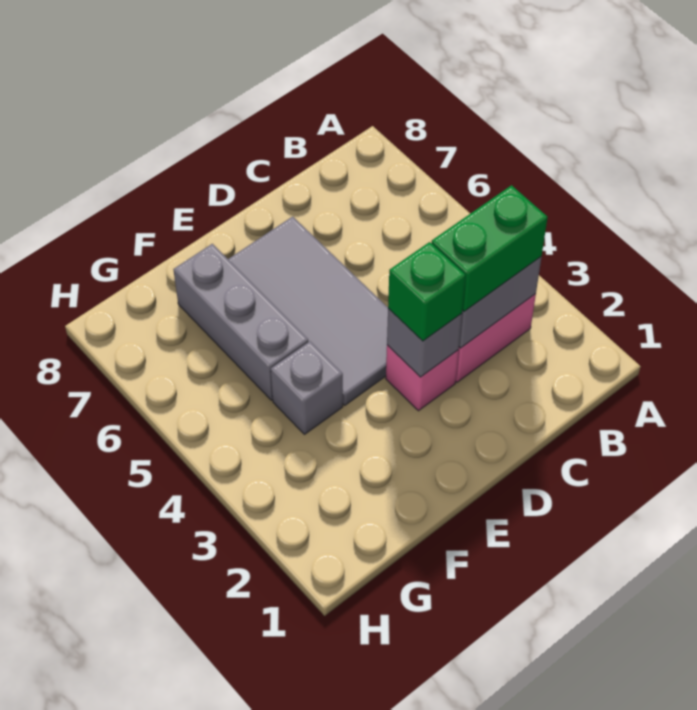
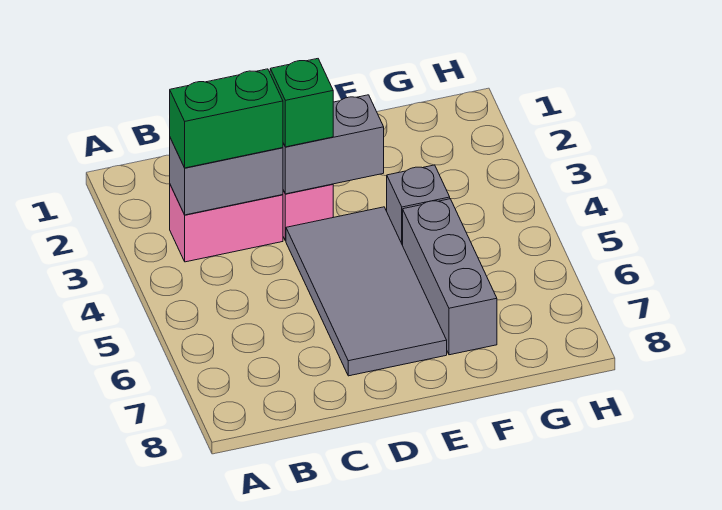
grey 1x1 brick [387,308,462,377] -> grey 1x2 brick [283,95,384,194]

